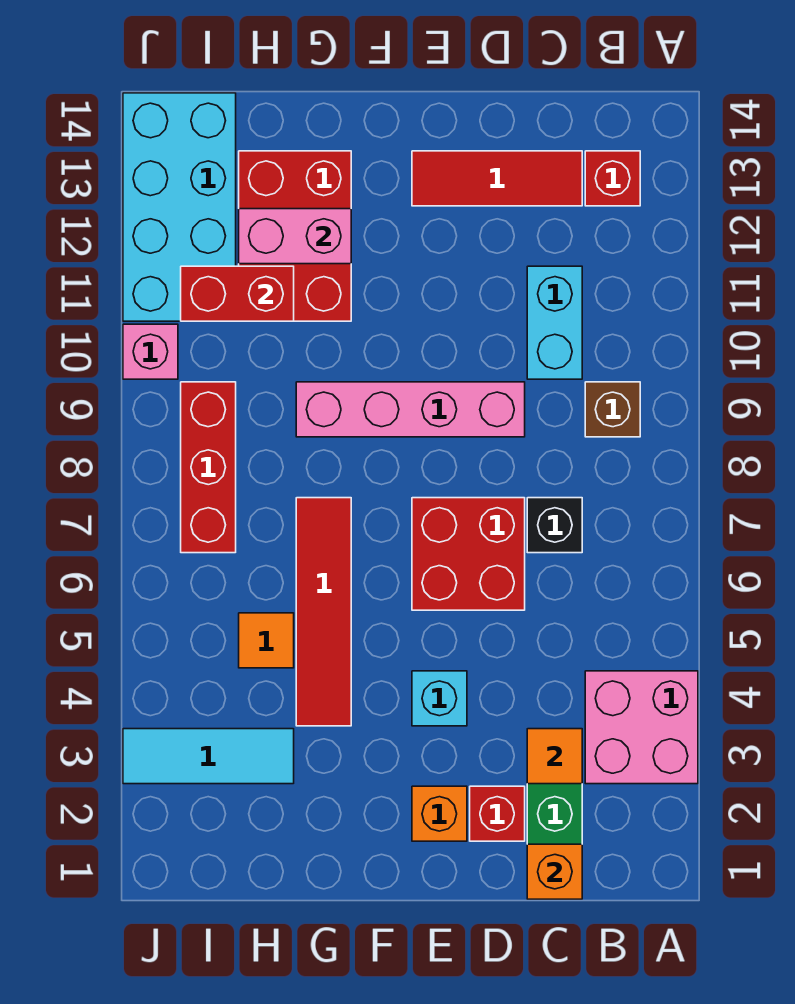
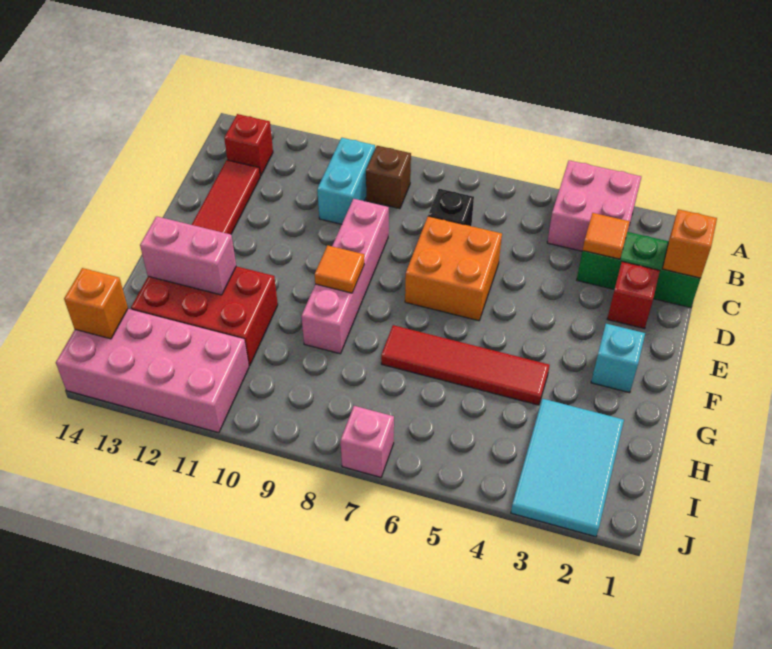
cyan 1x2 brick [527,266,582,379] -> cyan 1x2 brick turned to [317,138,375,224]
red 2x2 brick [412,498,525,610] -> orange 2x2 brick [405,216,502,321]
orange 1x1 brick [412,786,467,841] -> orange 1x1 brick moved to [64,268,128,339]
cyan 1x1 brick [412,671,467,726] -> cyan 1x1 brick moved to [591,324,645,393]
pink 1x2 brick [239,209,351,264] -> pink 1x2 brick turned to [140,216,236,295]
cyan 1x3 tile [123,729,294,784] -> cyan 2x3 tile [511,399,624,537]
orange 1x1 tile [239,613,294,668] -> orange 1x1 tile moved to [315,245,364,293]
red 1x2 brick [181,266,294,321] -> none
red 1x3 brick [181,382,236,553] -> none
cyan 2x4 brick [123,93,236,321] -> pink 2x4 brick [56,309,249,433]
pink 1x1 brick [123,324,178,379] -> pink 1x1 brick moved to [340,406,394,477]

